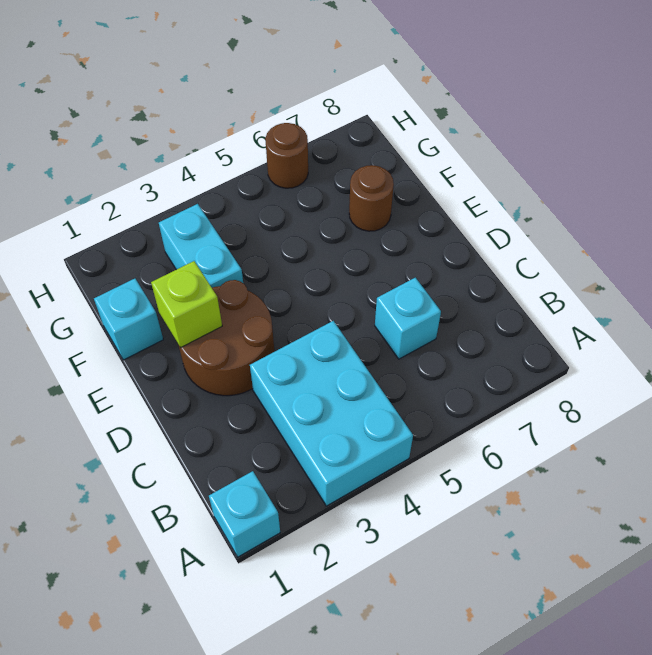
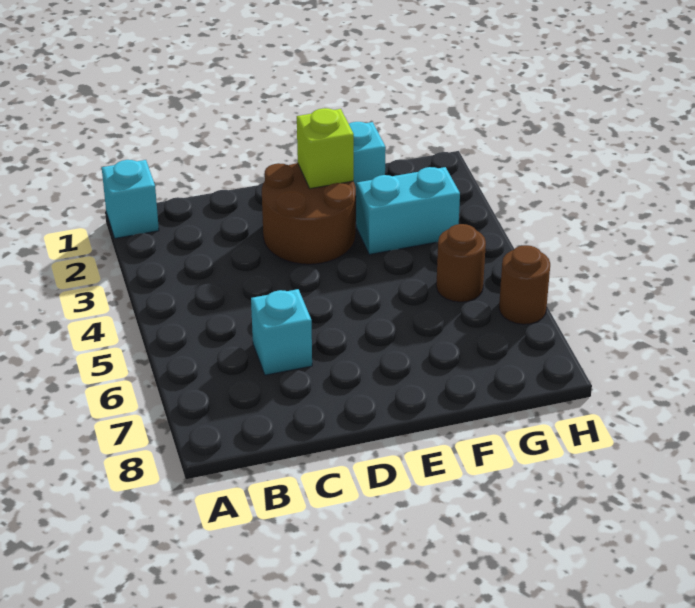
cyan 2x3 brick [250,321,413,506] -> none
brown 1x1 round brick [349,165,394,231] -> brown 1x1 round brick moved to [436,224,486,302]

